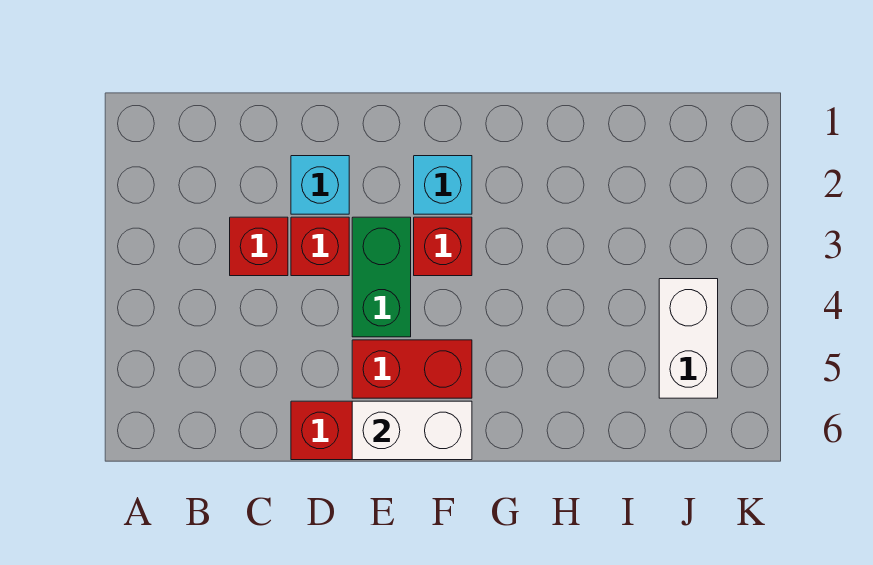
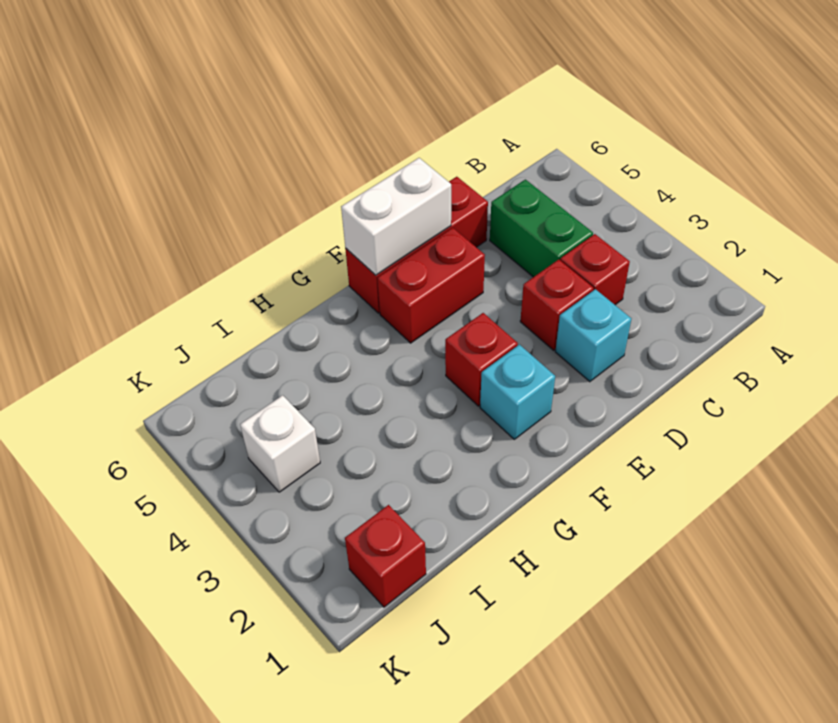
green 1x2 brick [352,217,411,337] -> green 1x2 brick moved to [490,180,593,277]
none -> red 1x1 brick [345,505,426,607]
white 1x2 brick [659,279,718,398] -> white 1x1 brick [240,395,320,492]

